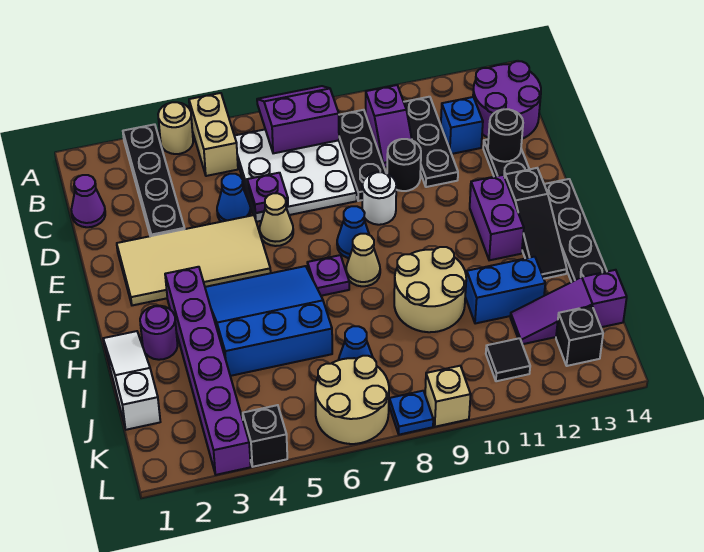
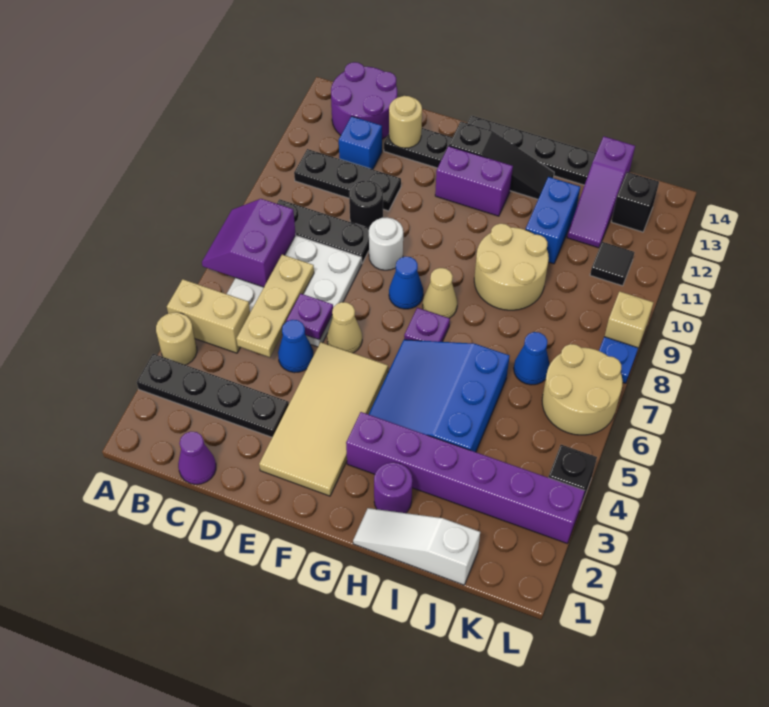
purple 1x2 slope [365,85,412,168] -> none
none -> tan 1x3 plate [236,255,314,357]
black 1x1 round brick [488,109,523,162] -> tan 1x1 round brick [389,96,422,148]

